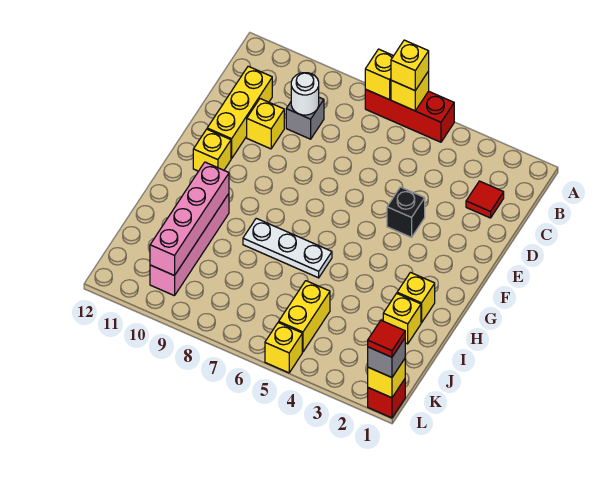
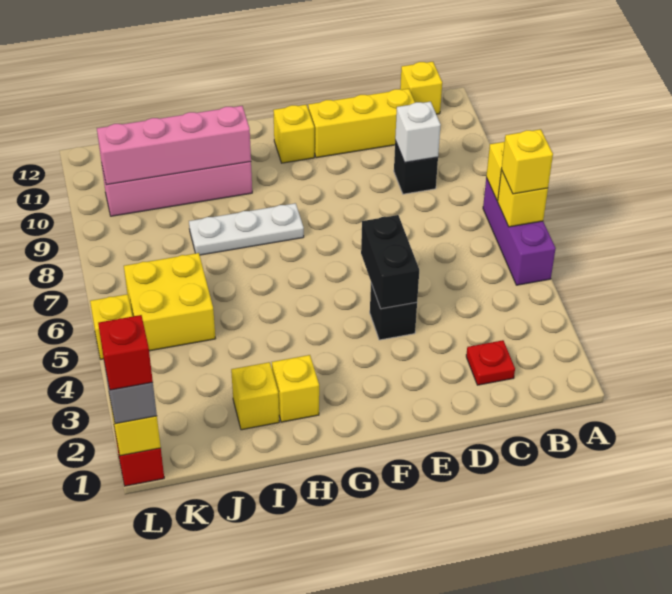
red 1x3 brick [365,89,454,142] -> purple 1x3 brick [483,178,556,285]
red 1x1 tile [466,181,504,218] -> red 1x1 plate [466,340,515,385]
grey 1x1 brick [286,97,324,139] -> black 1x1 brick [394,141,438,194]
white 1x1 round brick [291,73,319,115] -> white 1x1 brick [395,102,441,162]
yellow 1x1 brick [247,99,284,149] -> yellow 1x1 brick moved to [400,62,442,114]
none -> black 1x2 brick [361,215,419,309]
white 1x3 plate [243,218,332,278] -> white 1x3 plate turned to [189,203,304,255]
yellow 1x2 brick [279,281,330,352] -> yellow 2x2 brick [124,253,216,351]
red 1x1 tile [368,320,405,357] -> red 1x1 brick [98,315,153,390]

